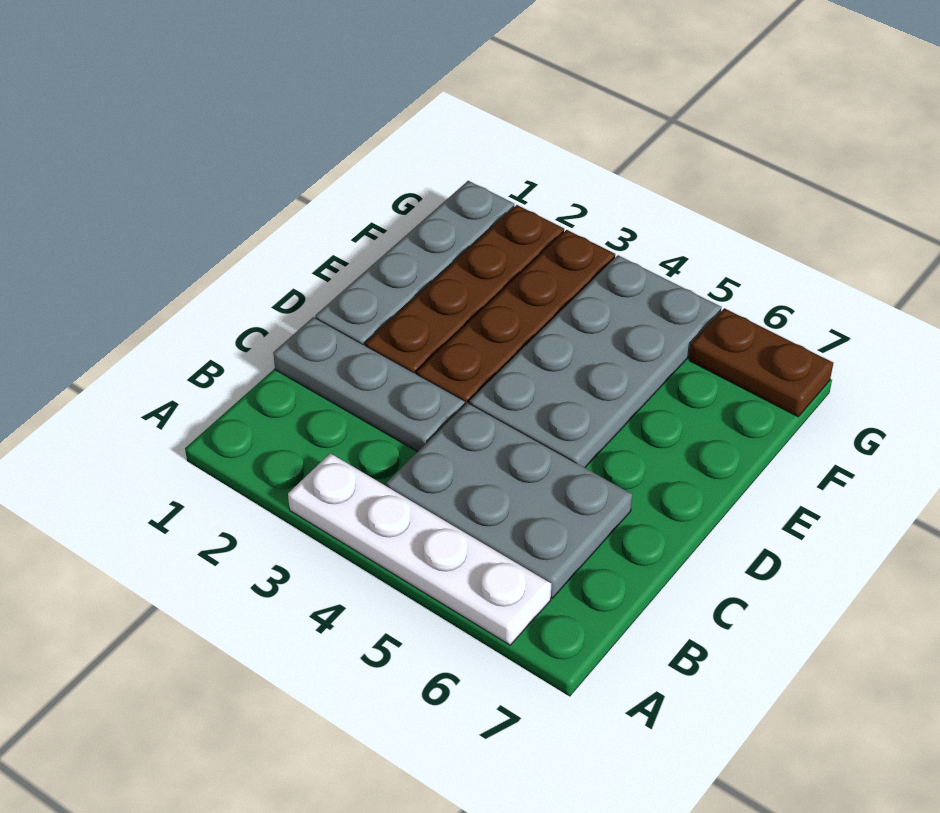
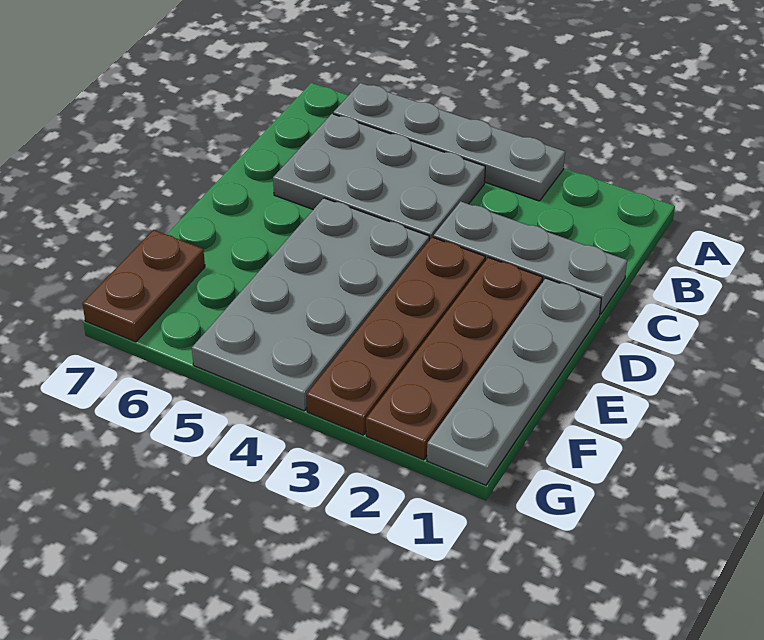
white 1x4 plate [288,453,551,645] -> grey 1x4 plate [333,83,565,201]
brown 1x2 plate [689,308,833,417] -> brown 1x2 plate turned to [82,230,205,342]

